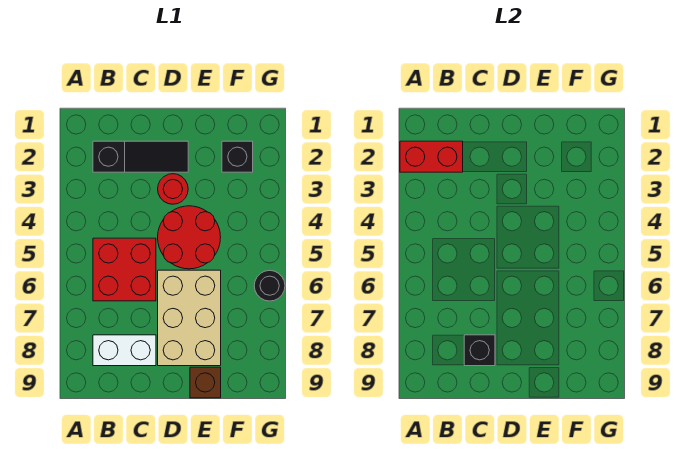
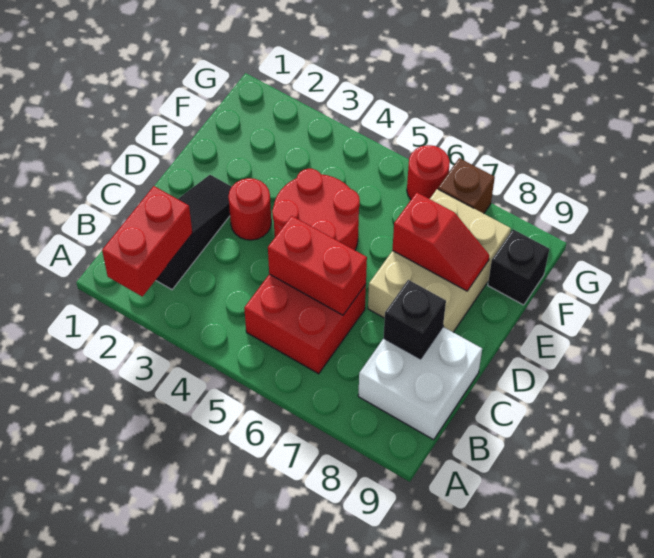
white 1x2 brick [93,335,156,366] -> white 2x2 brick [358,327,482,440]
none -> red 1x2 brick [268,216,367,315]
tan 2x3 brick [158,270,221,366] -> tan 2x3 brick turned to [368,189,511,332]
none -> red 1x2 slope [392,192,489,291]
brown 1x1 brick [190,367,221,398] -> brown 1x1 brick moved to [438,158,495,214]
black 1x1 brick [222,141,253,172] -> black 1x1 brick moved to [488,229,549,305]
black 1x1 round brick [254,270,285,301] -> red 1x1 round brick [407,145,450,199]

